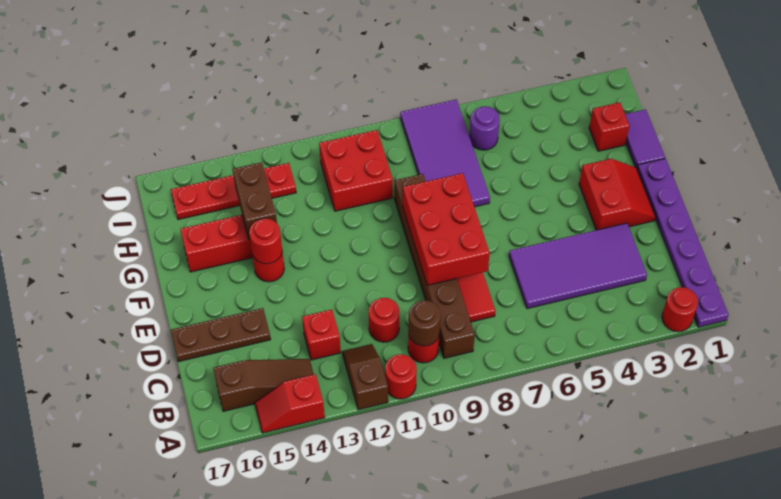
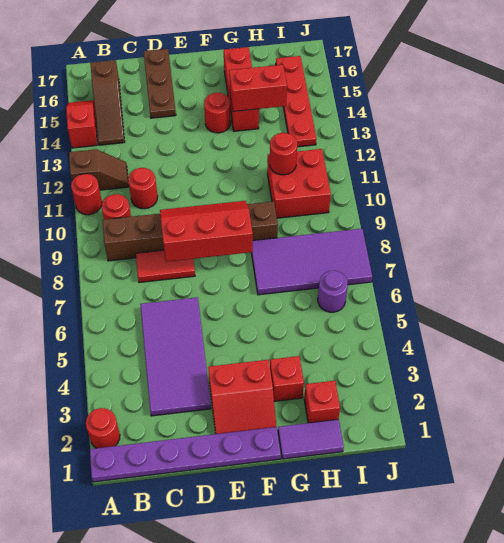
brown 1x1 round brick [408,300,441,346] -> none
red 1x1 brick [302,310,341,360] -> red 1x1 brick moved to [270,356,304,401]
red 2x3 brick [403,173,490,285] -> red 2x3 slope [160,201,253,262]
red 1x1 round brick [249,218,282,264] -> red 1x1 round brick moved to [270,133,297,175]
brown 1x2 brick [233,162,277,240] -> red 1x2 brick [229,64,287,111]

